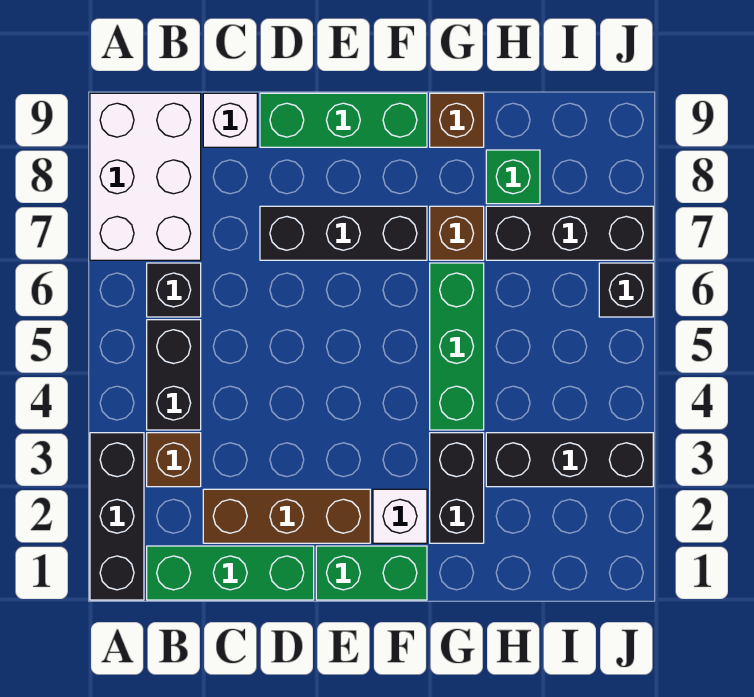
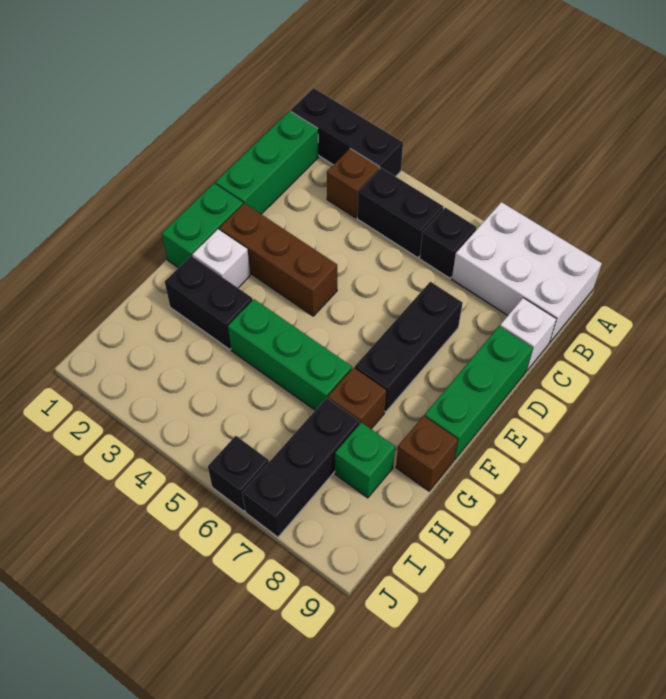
brown 1x3 brick [203,489,370,543] -> brown 1x3 brick turned to [219,203,337,316]
black 1x3 brick [486,433,653,487] -> none

